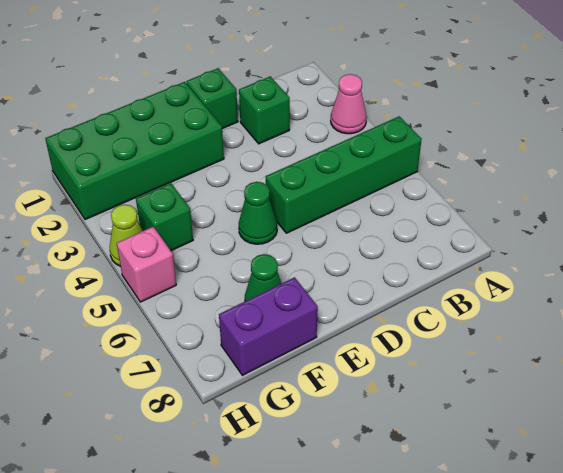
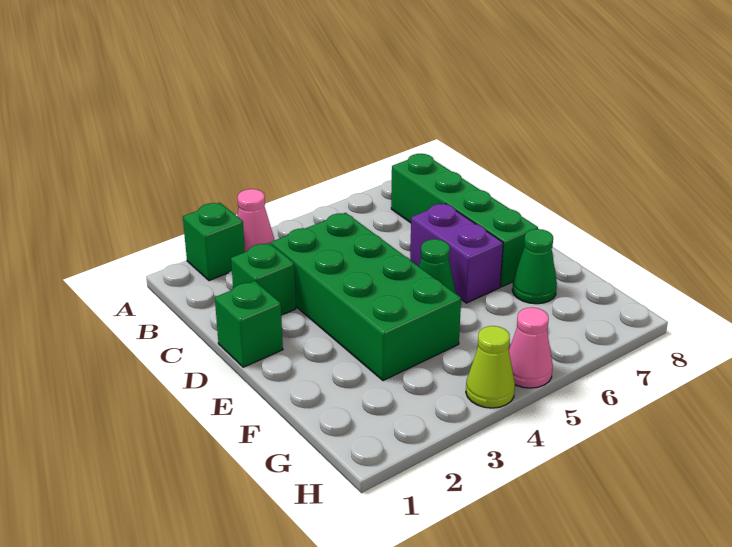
green 1x4 brick [266,116,422,233] -> green 1x4 brick moved to [391,154,538,287]
green 2x4 brick [45,82,224,220] -> green 2x4 brick moved to [271,213,461,381]
purple 1x2 brick [219,277,318,375] -> purple 1x2 brick moved to [410,203,503,303]
green 1x1 brick [136,183,193,251] -> green 1x1 brick moved to [183,203,245,281]
pink 1x1 brick [117,227,176,302] -> pink 1x1 cone [509,307,553,388]

